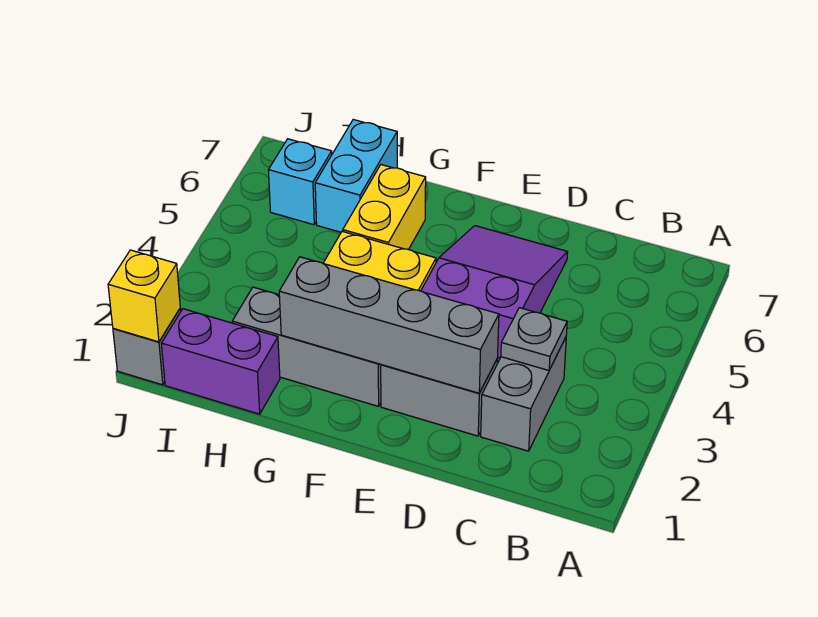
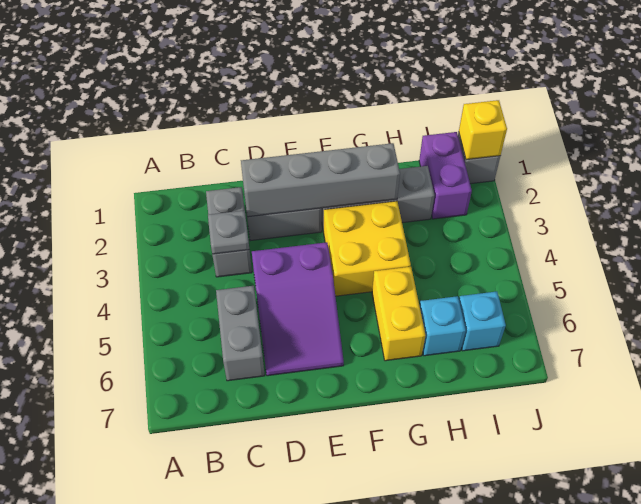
none -> grey 1x2 brick [216,286,265,381]
purple 1x2 brick [161,309,280,414] -> purple 1x2 brick turned to [419,132,472,219]
cyan 1x2 brick [315,120,397,232] -> cyan 1x1 brick [420,296,466,356]

